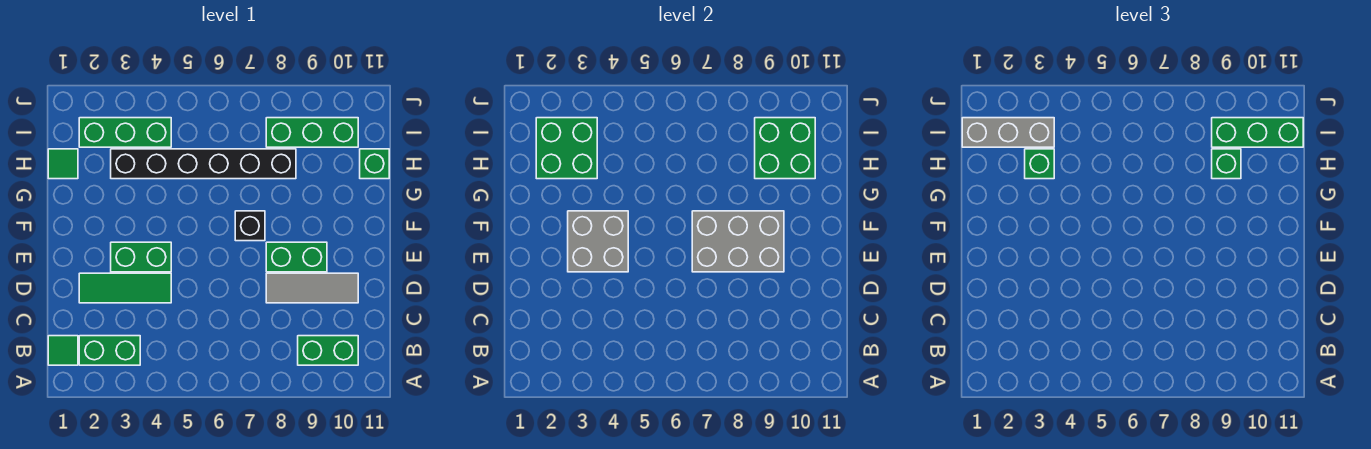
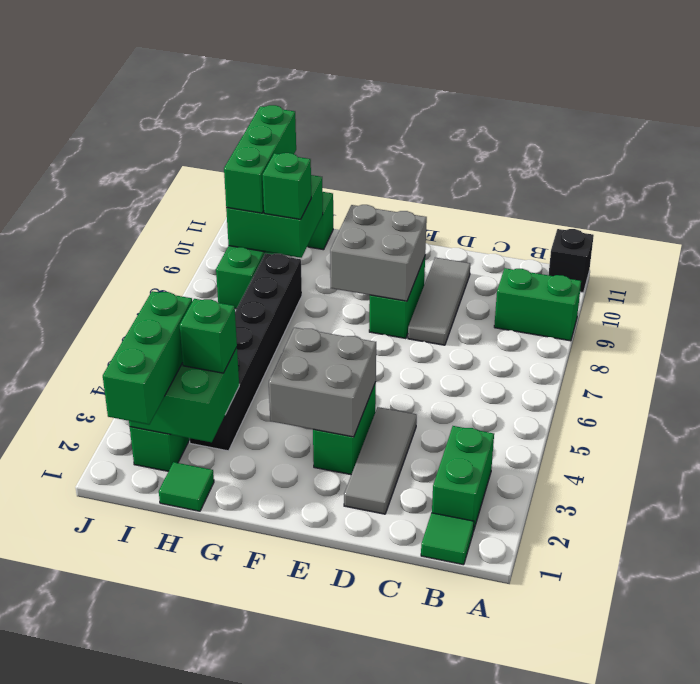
green 1x2 brick [298,336,358,365] -> green 1x2 brick turned to [494,268,581,341]
green 1x3 tile [79,273,171,303] -> grey 1x3 tile [344,407,417,514]
grey 2x3 brick [692,211,784,272] -> grey 2x2 brick [330,205,427,301]
black 1x1 brick [235,211,265,241] -> black 1x1 brick moved to [549,229,594,293]
grey 1x3 brick [962,118,1054,147] -> green 1x3 brick [103,291,192,425]

